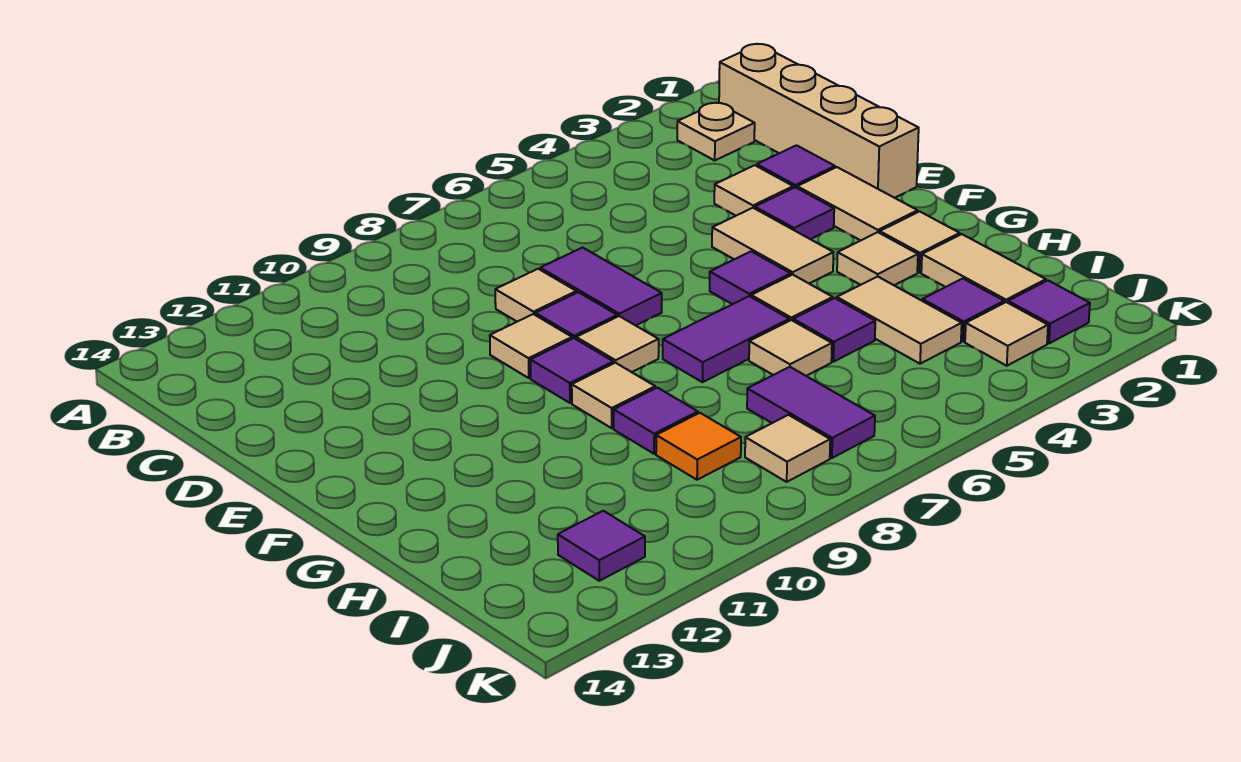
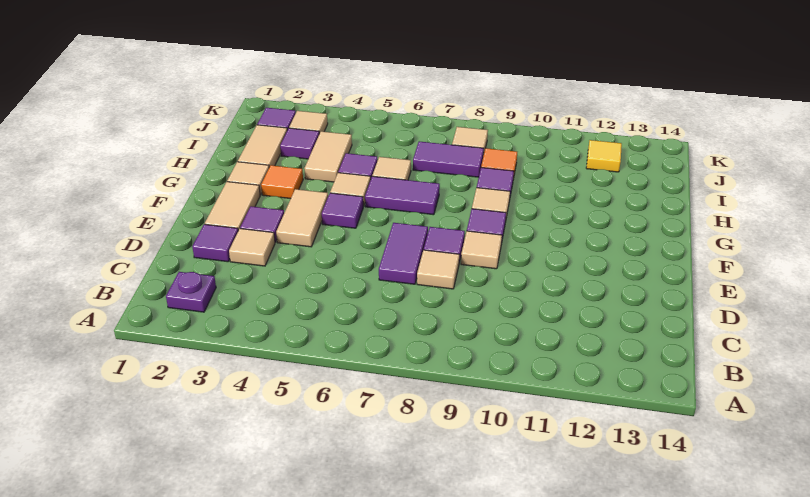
tan 1x4 brick [719,44,919,198] -> none
tan 1x1 plate [677,103,755,160] -> purple 1x1 plate [166,272,216,312]
tan 1x1 tile [576,316,659,372] -> none
tan 1x1 tile [837,232,918,285] -> orange 1x1 tile [261,165,303,199]
purple 1x2 tile [747,367,875,458] -> purple 1x2 tile turned to [413,141,484,177]
purple 1x1 tile [558,511,645,581] -> yellow 1x1 tile [586,140,622,172]

